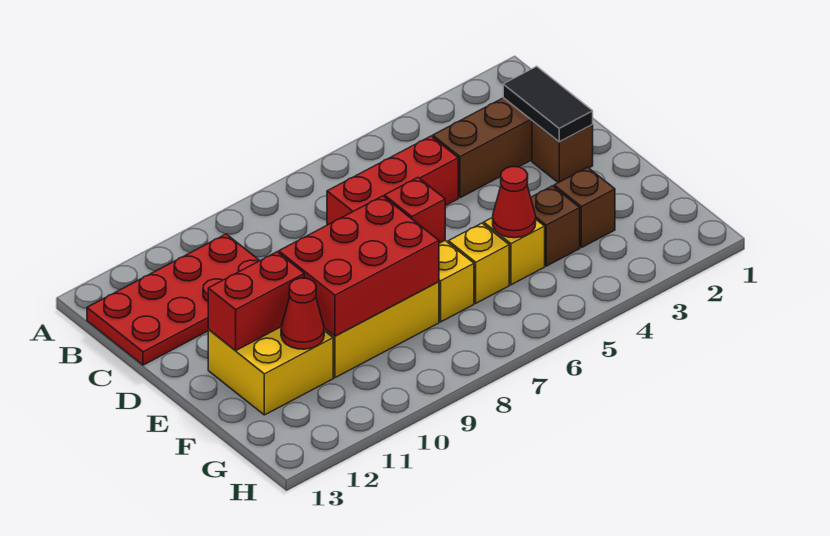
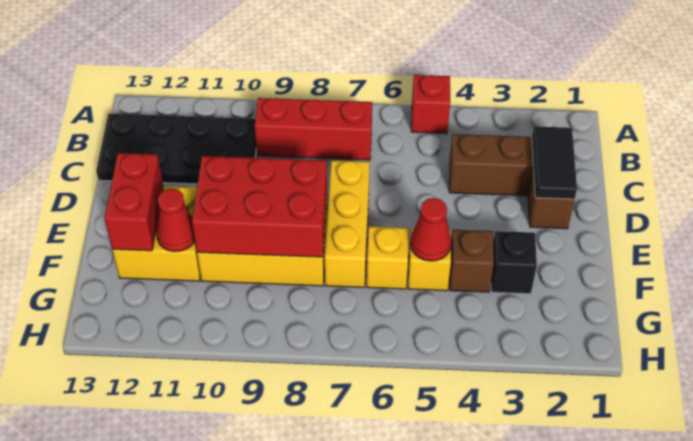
red 2x4 plate [87,234,260,365] -> black 2x4 plate [96,114,256,184]
red 1x3 brick [327,136,458,225] -> red 1x3 brick moved to [255,98,372,160]
red 1x1 brick [385,178,445,243] -> red 1x1 brick moved to [411,75,450,134]
red 1x2 brick [208,252,304,351] -> red 1x2 brick turned to [105,153,163,251]
brown 1x1 brick [554,167,615,248] -> black 1x1 brick [491,231,537,294]

